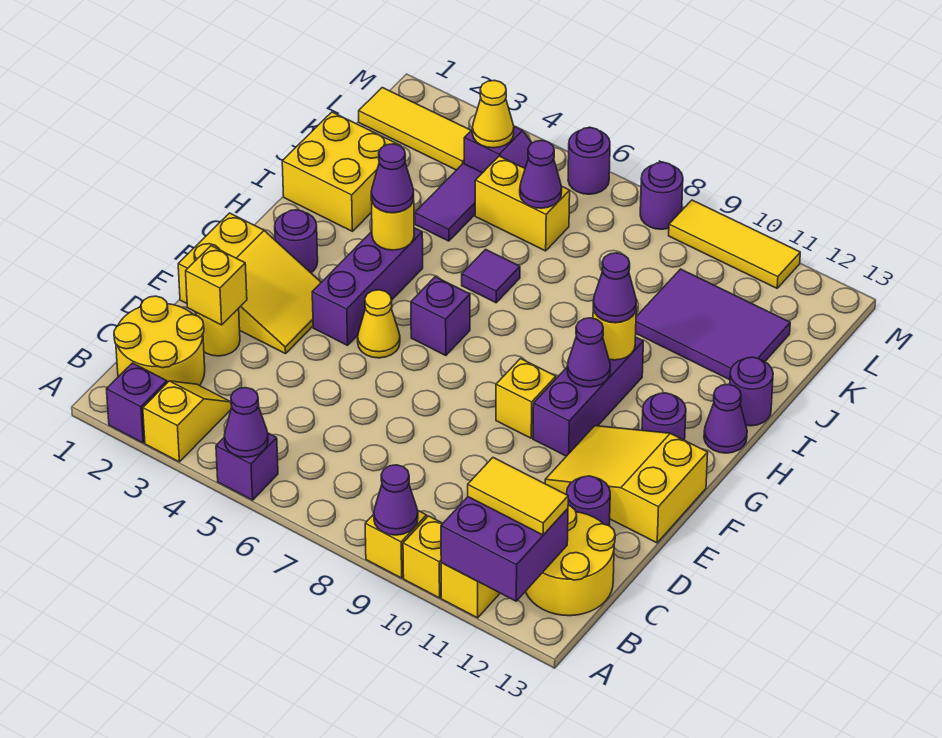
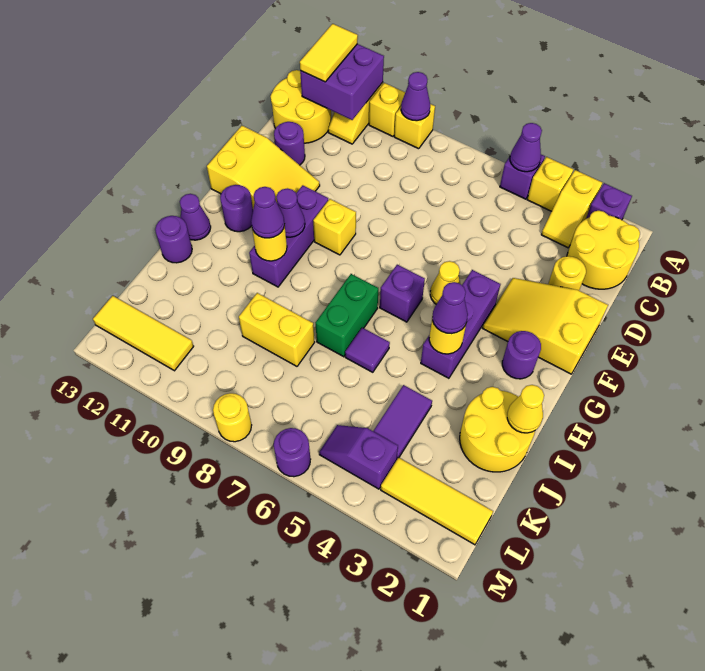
yellow 1x2 tile [468,458,568,535] -> yellow 1x2 tile turned to [300,24,358,82]
yellow 1x1 brick [186,246,247,325] -> yellow 1x1 brick moved to [527,157,573,211]
none -> green 1x2 brick [316,274,378,357]
yellow 2x2 brick [282,112,401,231] -> yellow 2x2 round brick [460,387,535,472]
purple 2x3 tile [636,269,790,380] -> none
yellow 1x2 brick [475,156,570,251] -> yellow 1x2 brick moved to [239,293,315,366]
purple 1x1 cone [520,141,562,208] -> none
yellow 1x1 cone [472,80,514,148] -> yellow 1x1 cone moved to [507,385,544,433]
purple 1x1 round brick [640,162,683,229] -> yellow 1x1 round brick [213,393,252,442]
yellow 1x3 tile [669,200,800,288] -> yellow 1x3 tile moved to [93,296,194,371]

